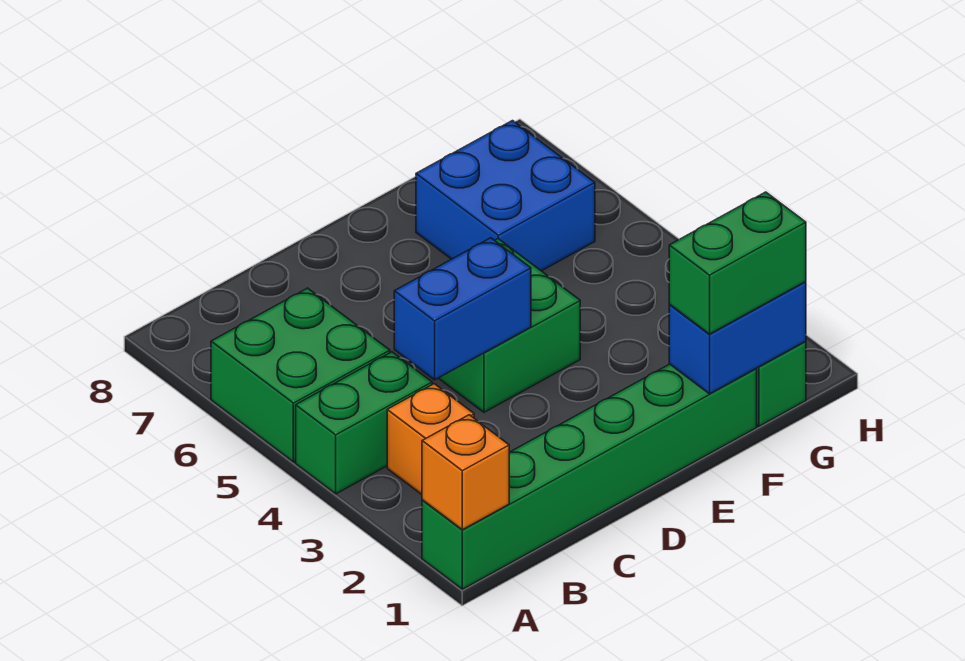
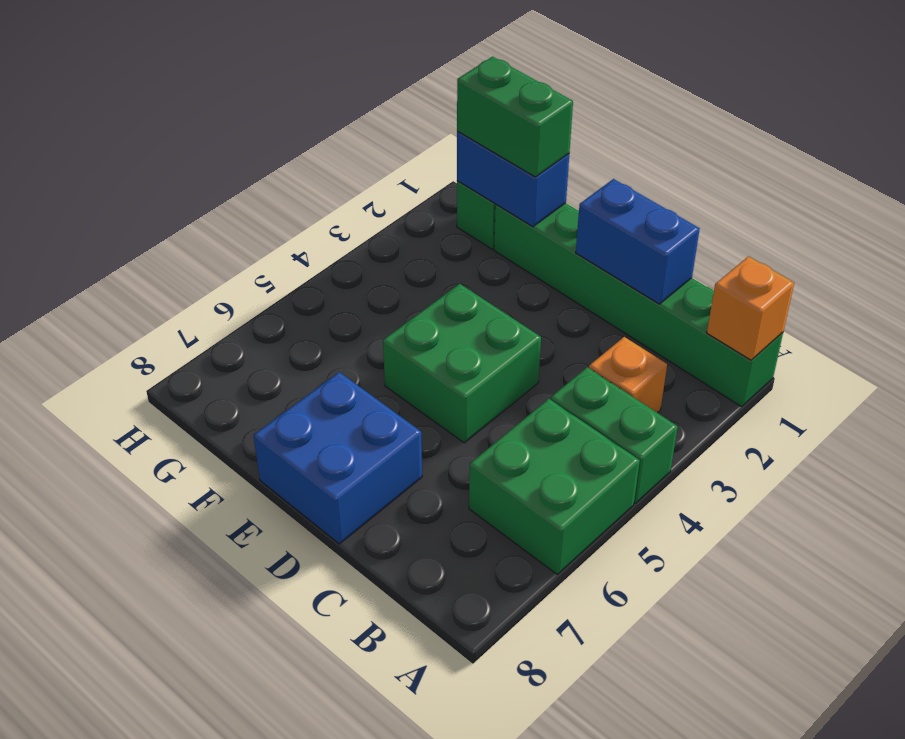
blue 1x2 brick [394,238,531,380] -> blue 1x2 brick moved to [576,179,700,304]
blue 2x2 brick [416,121,595,271] -> blue 2x2 brick moved to [253,372,422,544]

